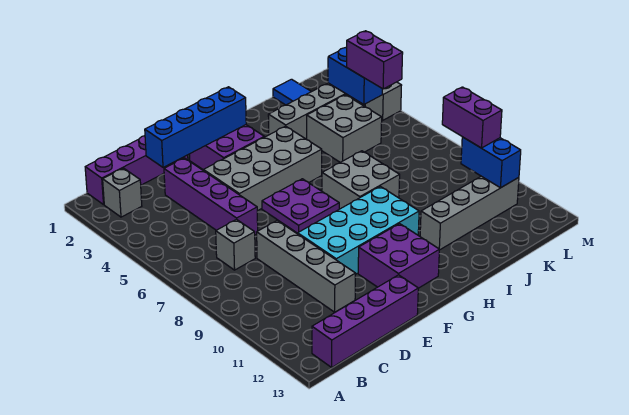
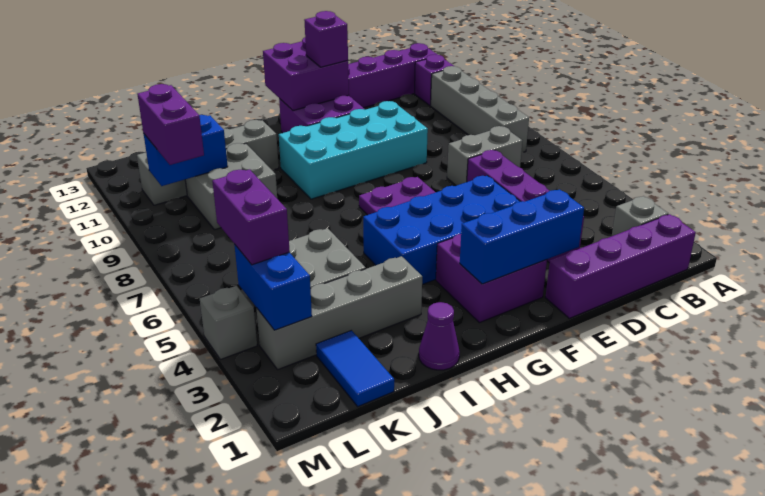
none -> purple 1x1 brick [415,54,454,106]
grey 1x1 brick [216,219,255,270] -> grey 1x2 brick [447,126,522,186]
blue 1x4 brick [145,87,246,167] -> blue 1x3 brick [460,189,584,284]
grey 1x4 brick [257,221,356,312] -> grey 1x4 brick moved to [431,66,529,153]
grey 2x4 brick [203,126,322,211] -> blue 2x4 brick [363,176,520,284]
none -> purple 2x2 brick [263,38,349,111]
none -> purple 1x1 brick [304,11,348,67]
grey 2x2 brick [322,151,400,209] -> grey 2x2 brick moved to [185,143,277,230]
none -> purple 1x1 cone [419,302,460,370]
blue 1x2 brick [461,137,521,188] -> blue 1x2 brick turned to [143,115,228,186]

